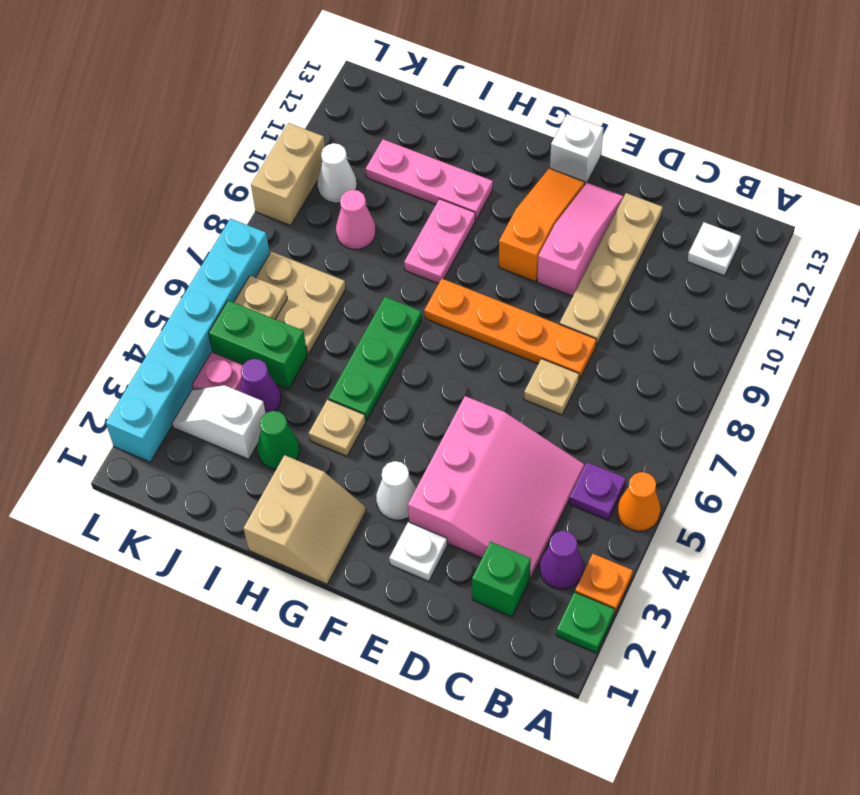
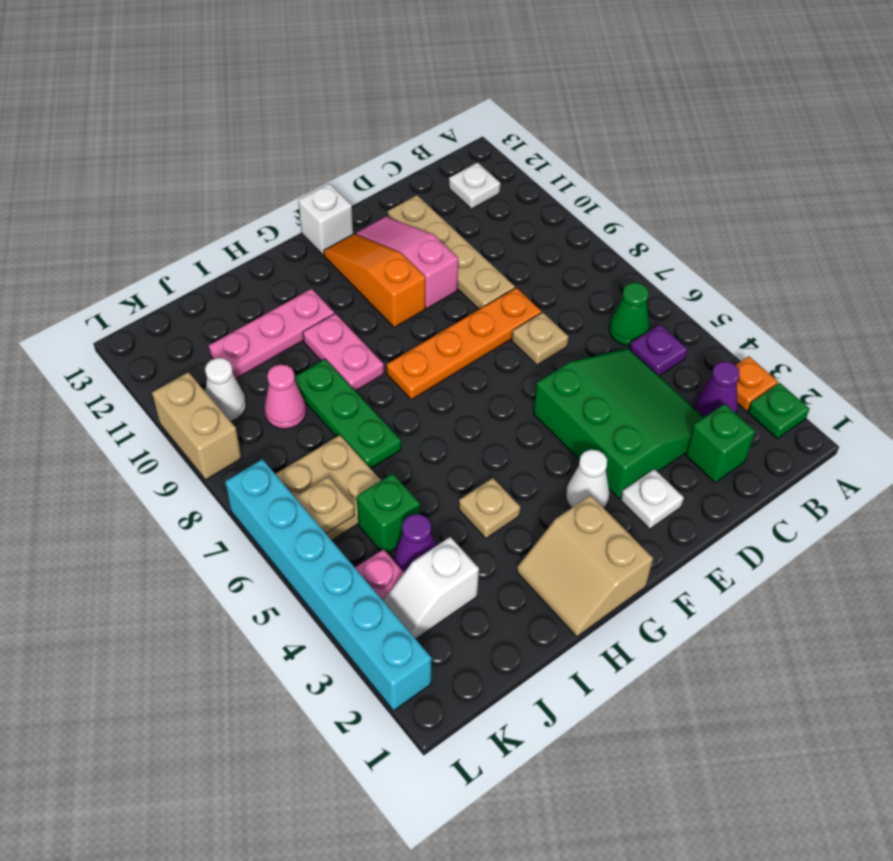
orange 1x1 cone [617,472,661,531] -> none
pink 3x3 slope [408,396,584,578] -> green 3x3 slope [533,348,704,499]
tan 2x2 slope [244,455,366,584] -> tan 2x2 slope turned to [517,495,653,637]
green 1x3 plate [328,297,422,421] -> green 1x3 plate moved to [295,359,401,469]
green 1x1 cone [257,411,300,470] -> green 1x1 cone moved to [609,283,649,346]
green 1x2 brick [209,300,307,389] -> green 1x1 brick [357,474,420,553]

